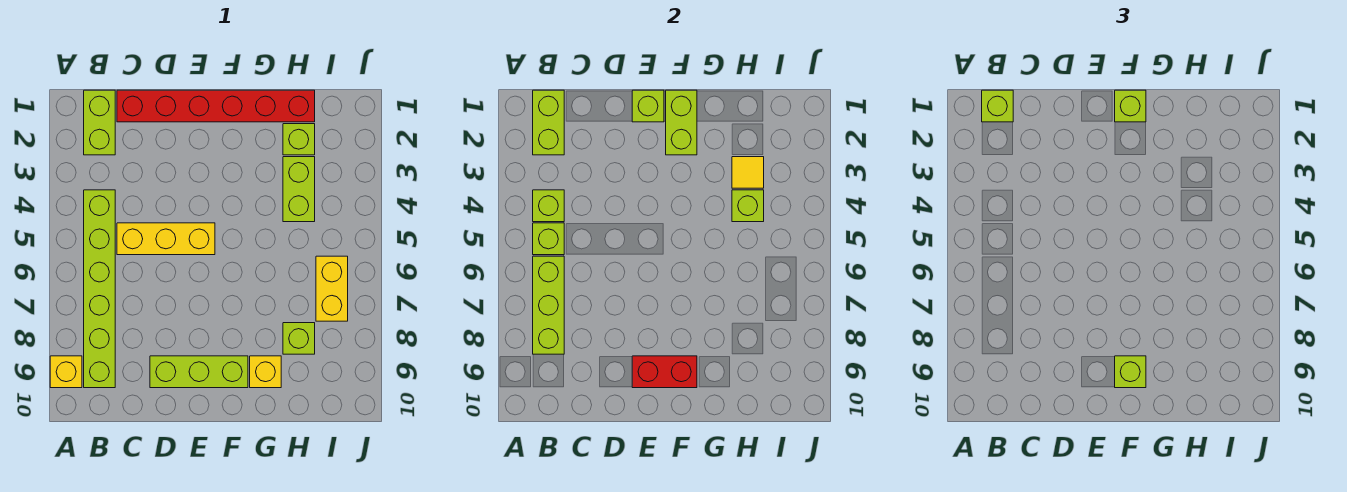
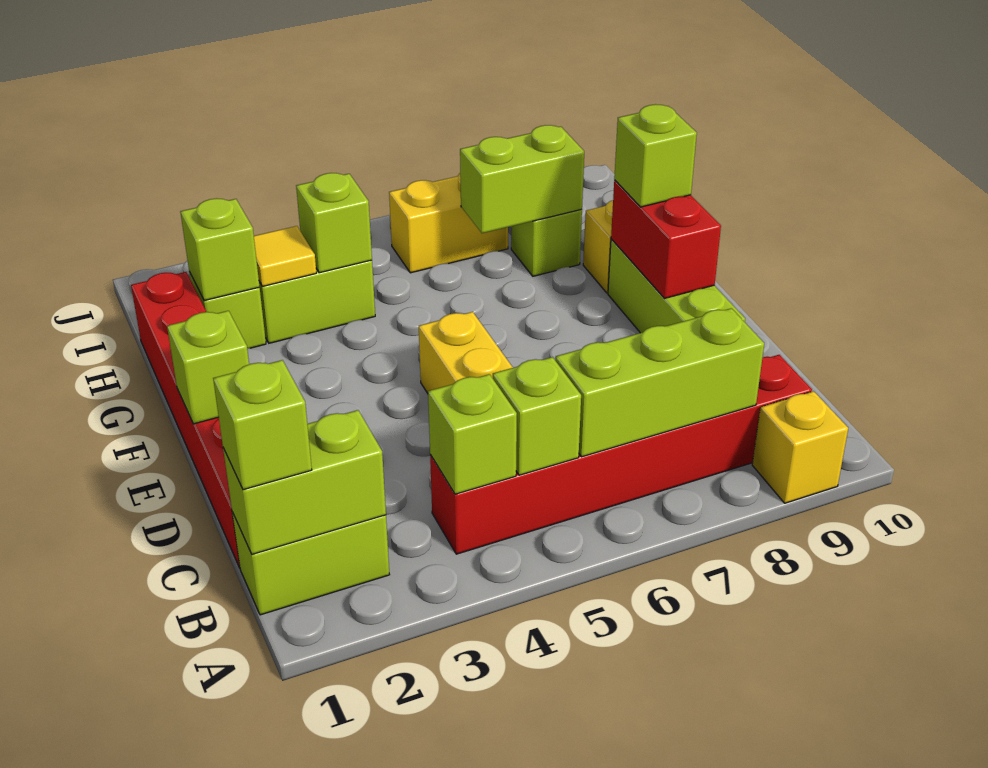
lime 1x6 brick [84,190,115,388] -> red 1x6 brick [430,355,812,554]
lime 1x2 brick [666,90,697,155] -> lime 1x2 brick moved to [460,125,584,233]
lime 1x1 brick [1115,90,1146,122] -> lime 1x1 brick moved to [180,198,260,301]

